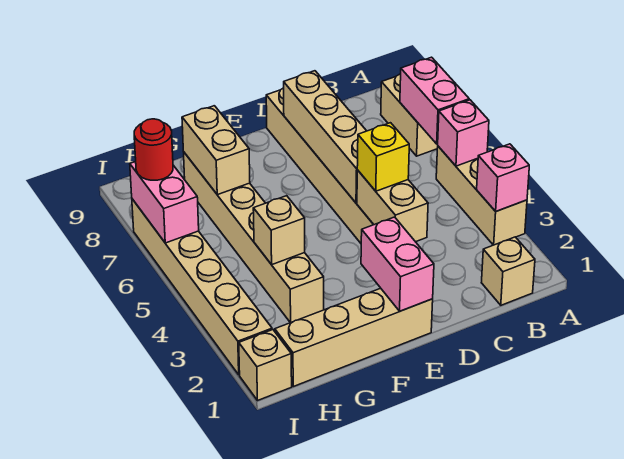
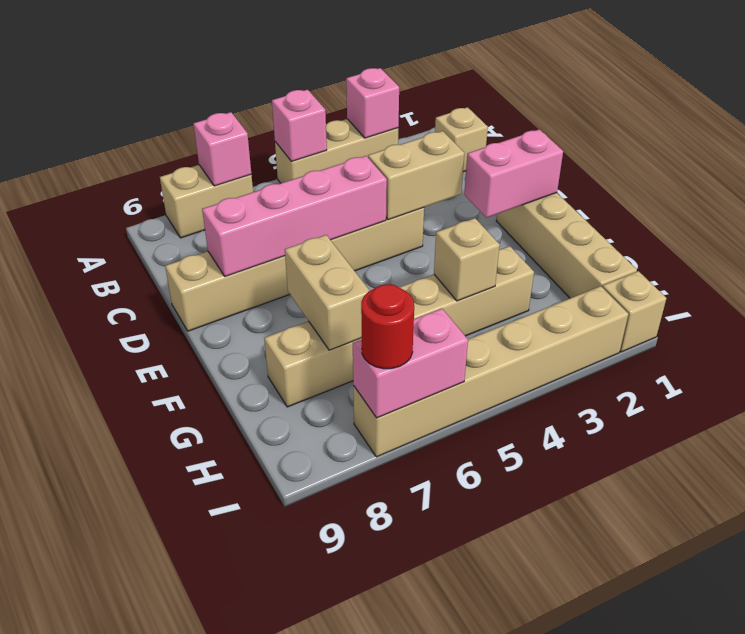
pink 1x2 brick [400,57,469,144] -> pink 1x1 brick [193,112,251,186]
yellow 1x1 brick [357,123,409,191] -> none
tan 1x4 brick [284,71,366,203] -> pink 1x4 brick [202,156,387,276]
tan 1x2 brick [182,106,250,195] -> tan 1x2 brick turned to [285,235,370,350]

